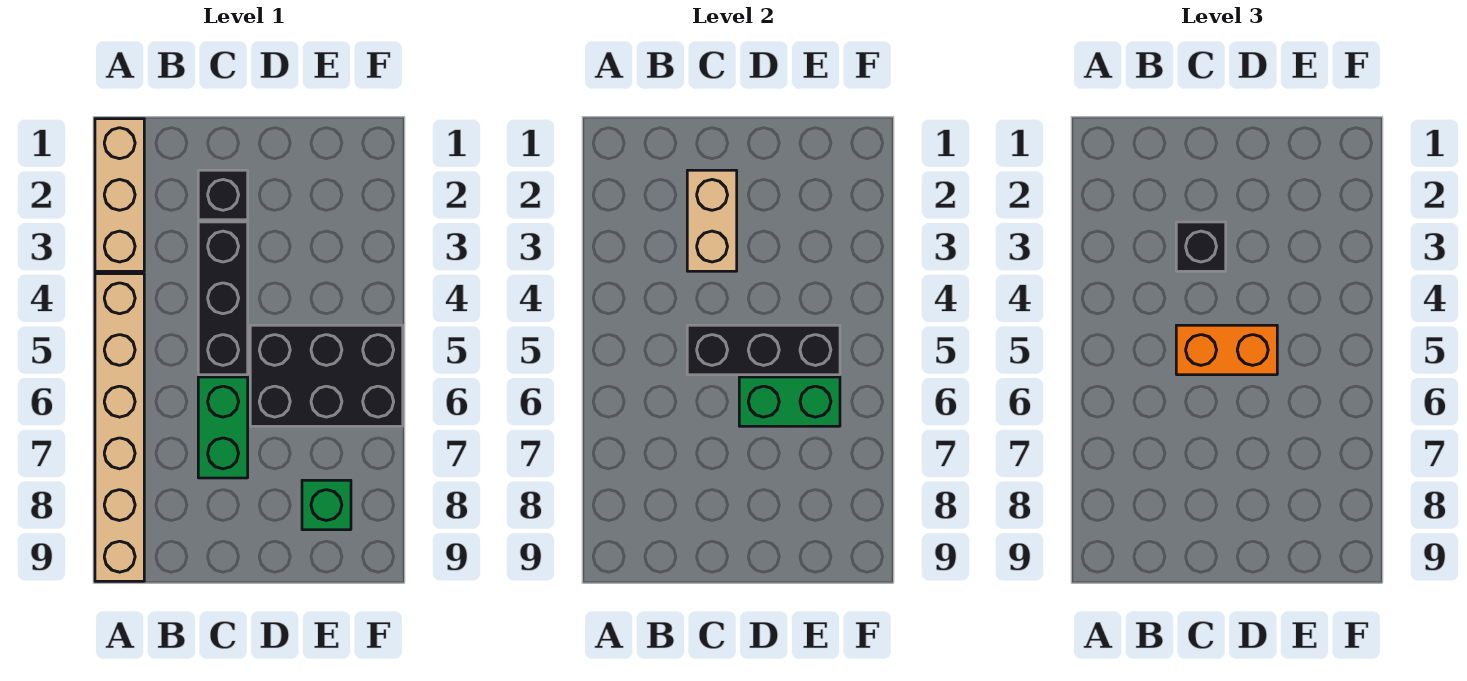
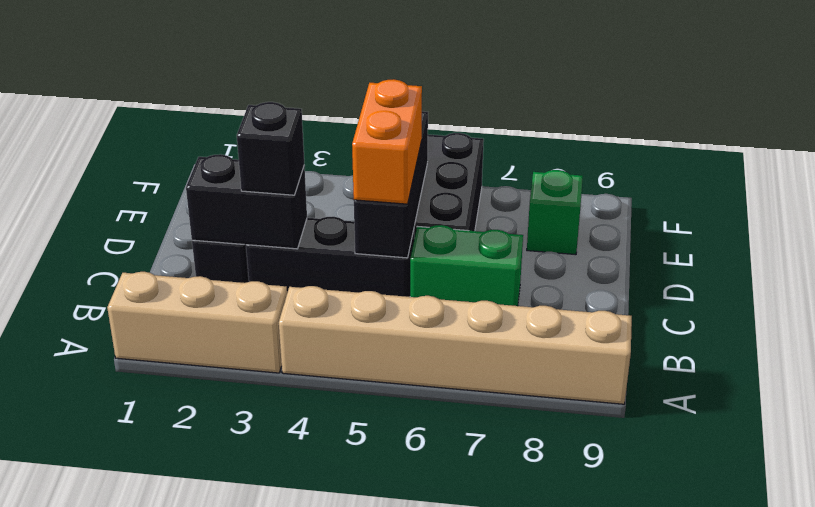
tan 1x2 brick [687,170,737,271] -> black 1x2 brick [186,154,307,249]
green 1x2 brick [739,377,840,426] -> none

